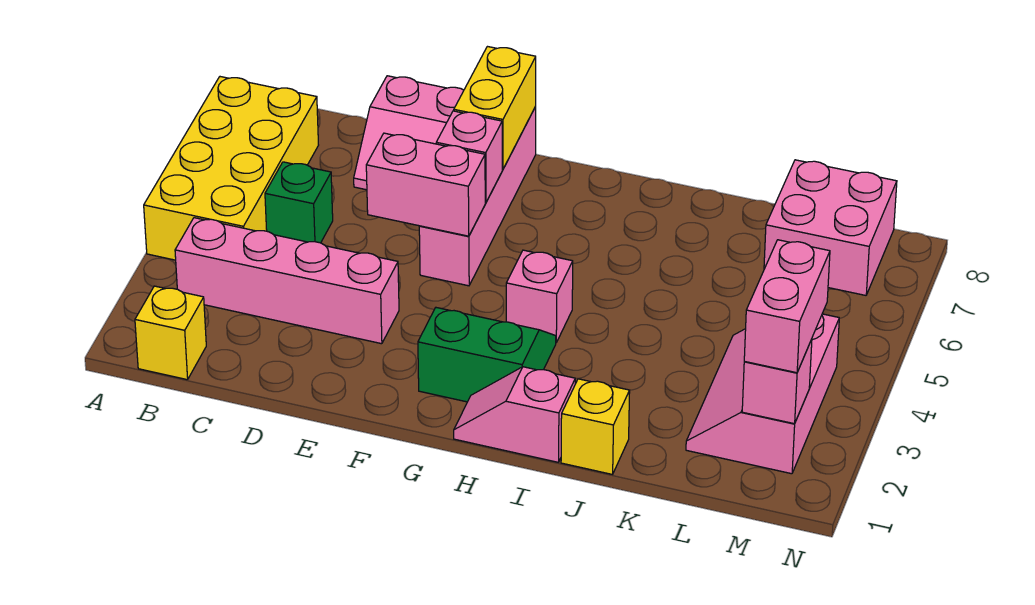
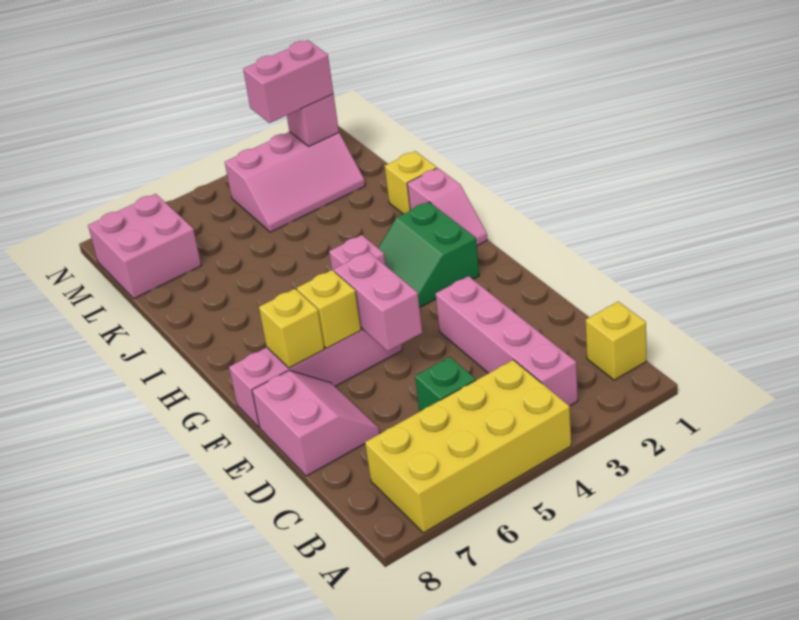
pink 1x1 brick [436,111,502,202] -> yellow 1x1 brick [297,270,361,348]
yellow 1x2 brick [454,47,536,169] -> yellow 1x1 brick [259,289,324,368]

